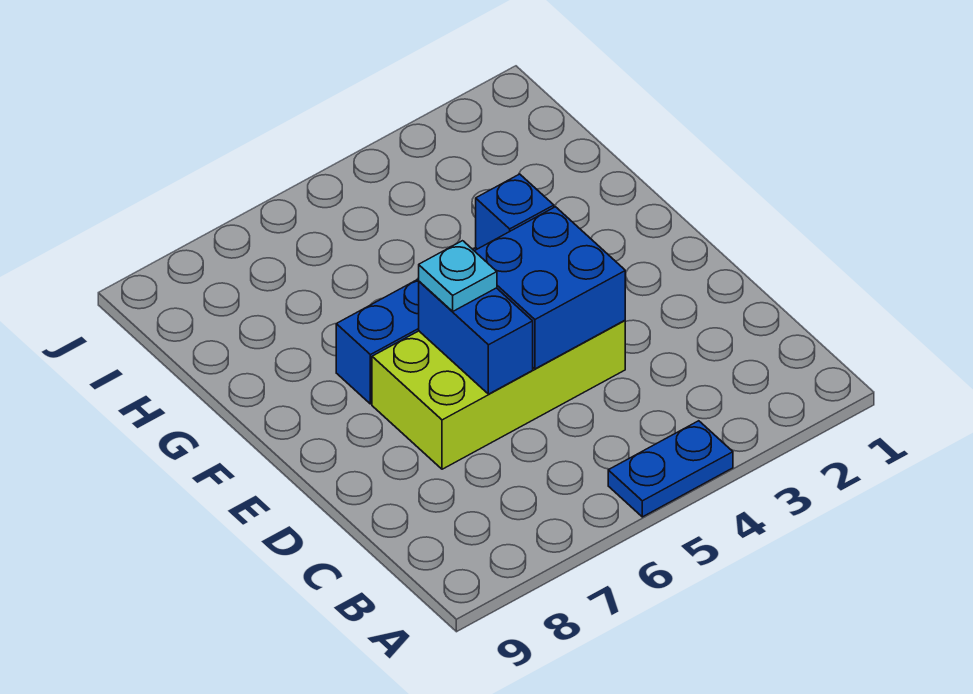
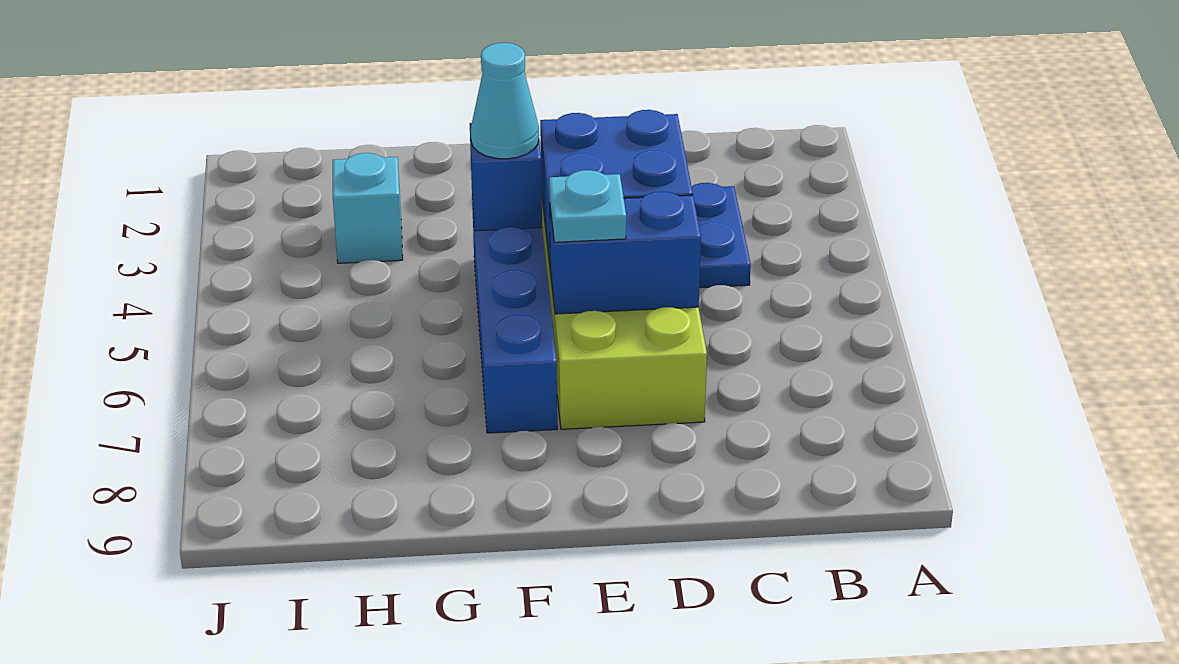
blue 1x2 plate [608,421,733,517] -> blue 1x2 plate moved to [692,183,751,288]
none -> cyan 1x1 cone [471,43,539,159]
none -> cyan 1x1 brick [333,153,403,263]

